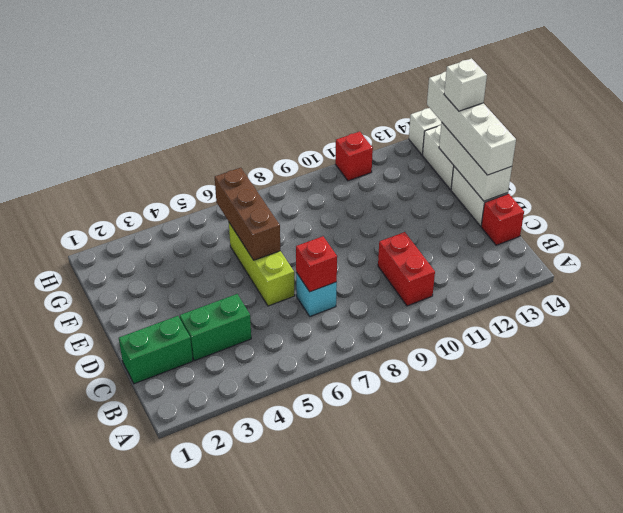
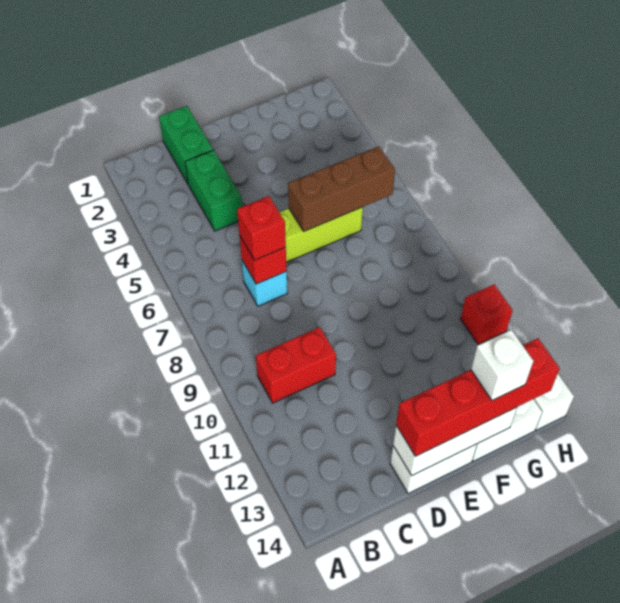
red 1x1 brick [481,194,524,245] -> red 1x1 brick moved to [237,196,286,260]
white 1x4 brick [427,72,516,175] -> red 1x4 brick [396,338,560,456]

